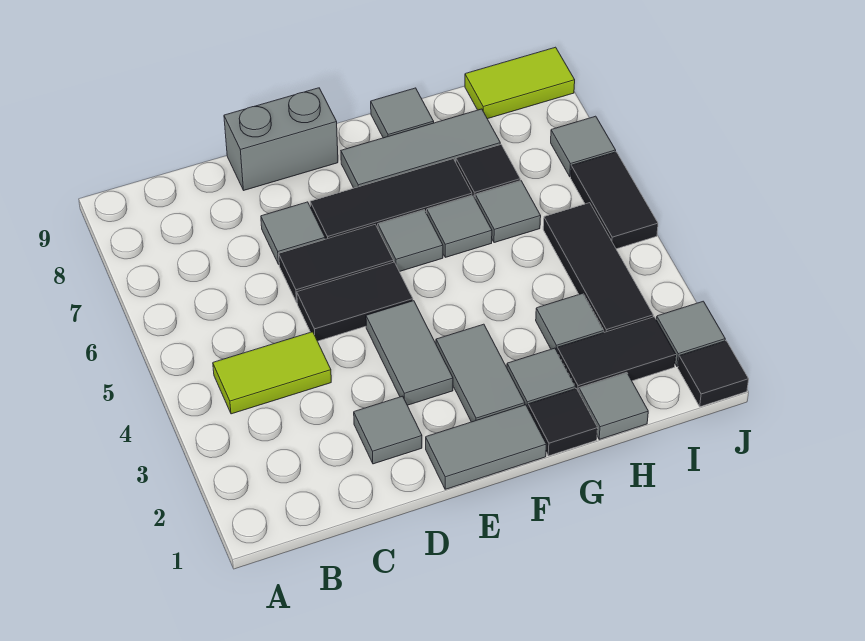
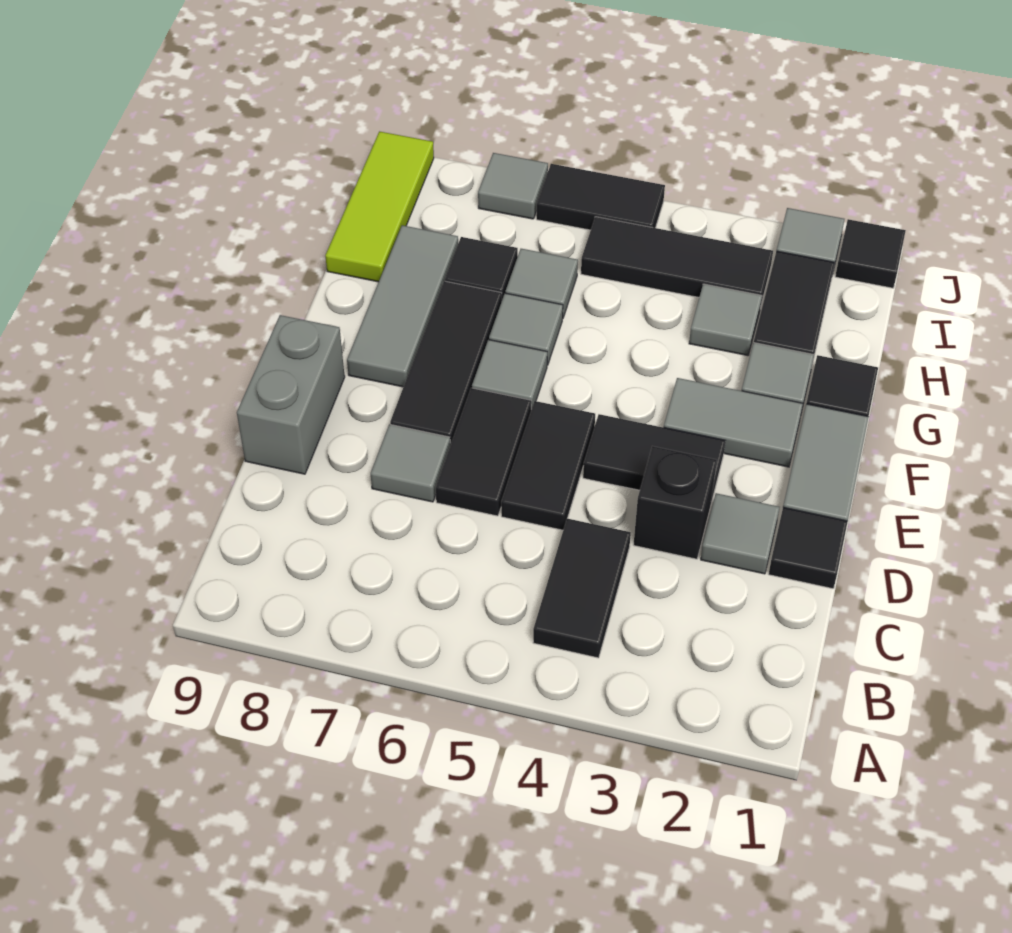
lime 1x2 tile [213,332,331,414] -> black 1x2 tile [533,518,631,658]
none -> black 1x1 tile [769,508,848,589]
none -> black 1x1 brick [634,446,717,559]
grey 1x2 tile [366,301,453,405] -> black 1x2 tile [583,414,725,503]
grey 1x1 tile [371,88,434,138] -> none
grey 1x1 tile [579,373,648,439] -> none
lime 1x2 tile [465,47,575,119] -> lime 1x3 tile [325,132,434,282]

